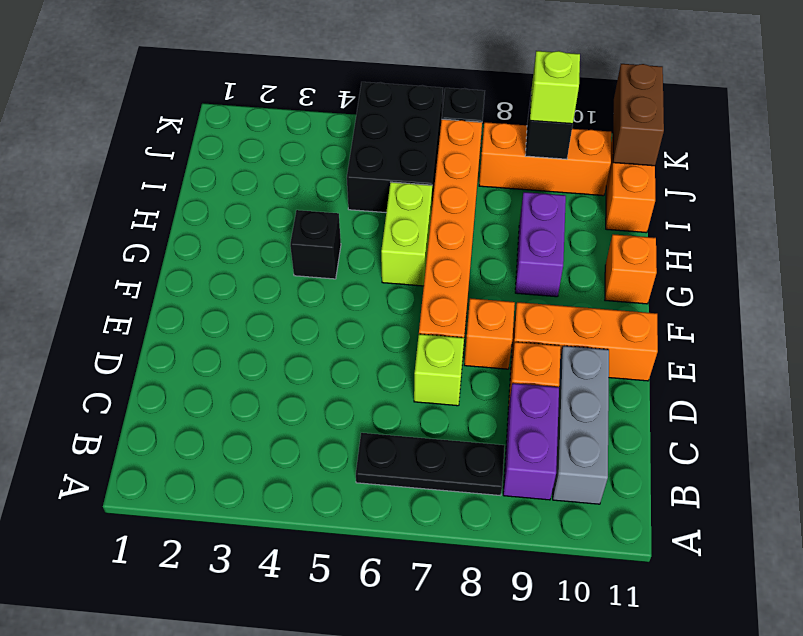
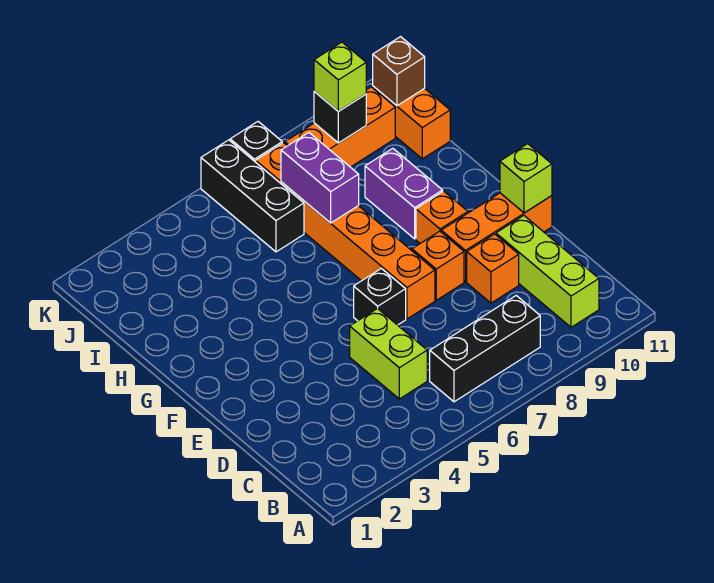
black 1x3 plate [356,433,505,496] -> black 1x3 brick [430,296,540,402]
purple 1x2 brick [503,383,559,500] -> purple 1x2 brick moved to [281,133,359,223]
grey 1x3 brick [553,346,609,504] -> lime 1x3 brick [496,215,599,327]
lime 1x1 brick [414,334,464,406] -> lime 1x1 brick moved to [500,144,552,213]
black 1x1 brick [290,210,341,279] -> black 1x1 brick moved to [354,268,406,325]
lime 1x2 brick [381,182,432,286] -> lime 1x2 brick moved to [350,308,427,399]
orange 1x1 brick [605,234,657,304] -> orange 1x1 brick moved to [416,191,468,243]
black 2x3 brick [347,82,443,212] -> black 1x3 brick [201,140,304,252]
brown 1x2 brick [613,64,664,166] -> brown 1x1 brick [373,37,425,106]

